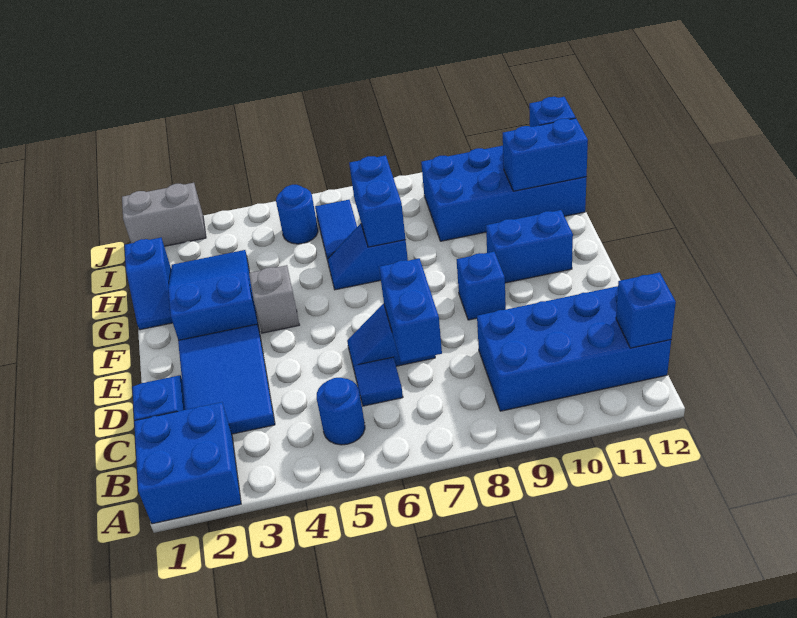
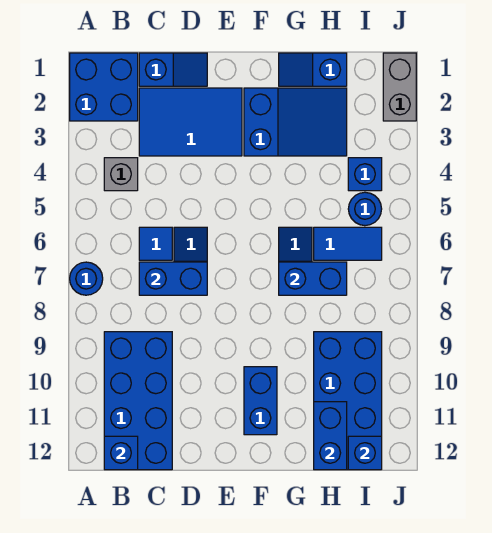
blue 1x1 round brick [317,378,365,445] -> blue 1x1 round brick moved to [70,262,103,295]
blue 1x1 brick [457,252,506,320] -> blue 1x1 brick moved to [348,158,382,191]
grey 1x1 brick [249,265,299,333] -> grey 1x1 brick moved to [104,158,138,191]

